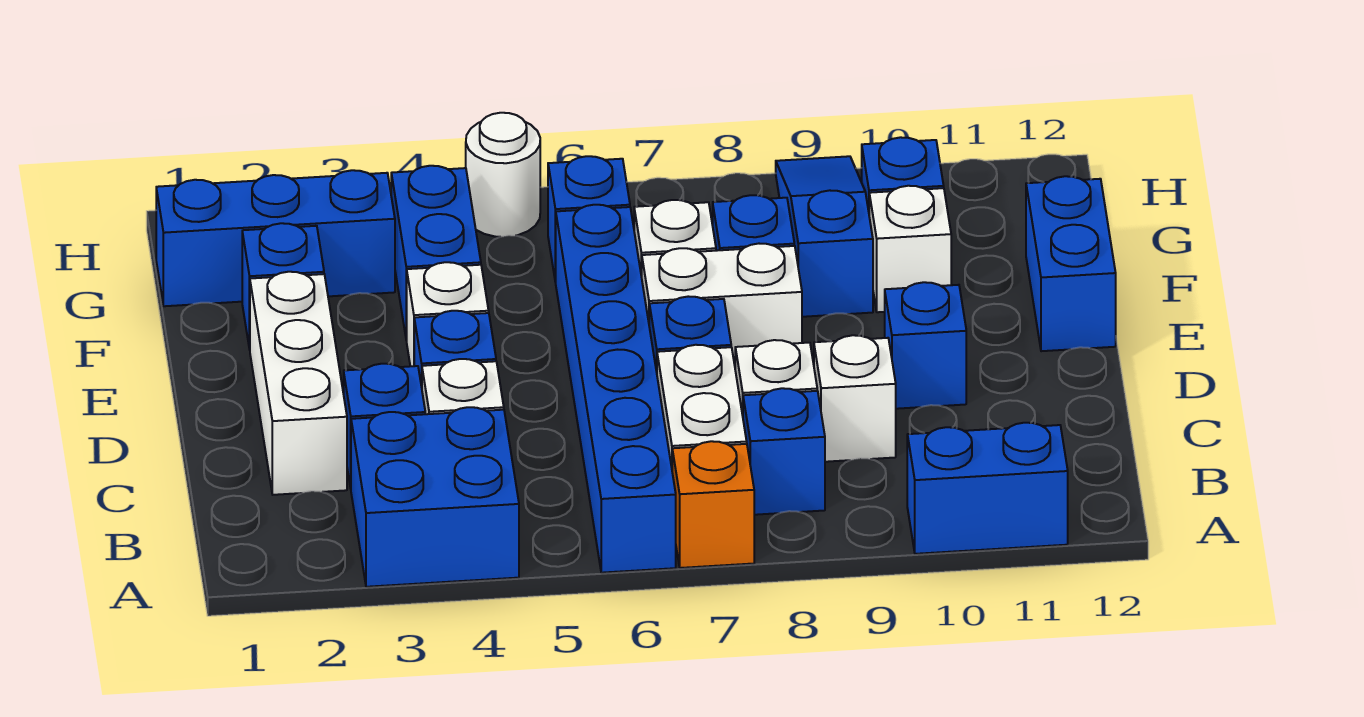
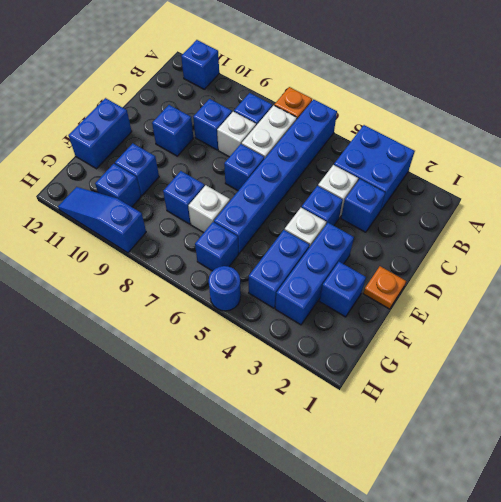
blue 1x2 brick [907,423,1068,554] -> blue 1x1 brick [181,40,219,89]
white 1x3 brick [250,272,347,495] -> none
white 1x1 brick [814,335,896,462] -> blue 1x1 brick [193,99,232,150]
none -> orange 1x1 plate [363,266,406,309]
white 1x2 brick [642,244,802,365] -> none
blue 1x3 slope [776,156,873,317] -> blue 1x3 slope turned to [58,187,146,253]
white 1x1 brick [869,186,951,312] -> blue 1x1 brick [115,143,159,196]
blue 1x3 brick [156,170,395,306] -> blue 1x3 brick turned to [275,223,354,325]
white 1x1 round brick [466,113,540,237] -> blue 1x1 round brick [209,266,241,311]

